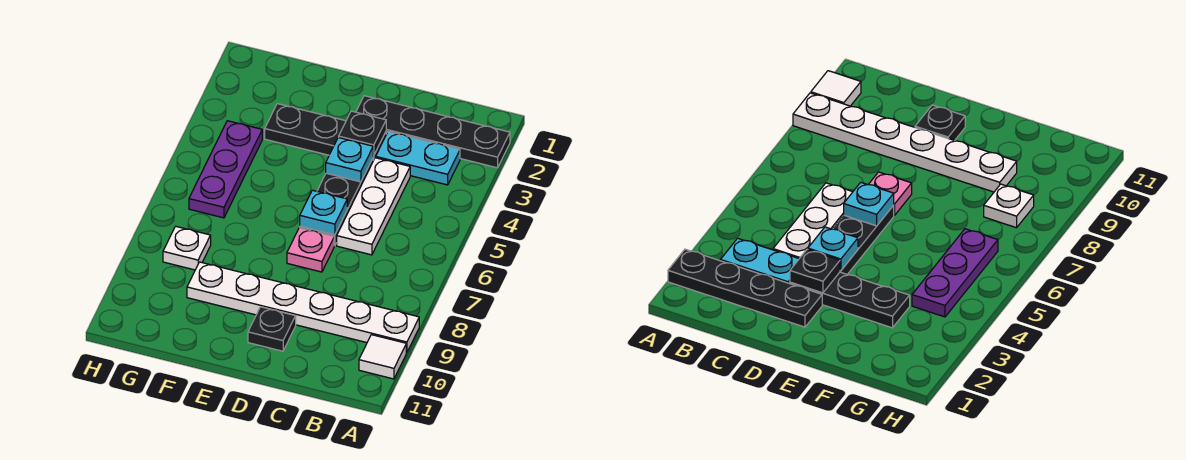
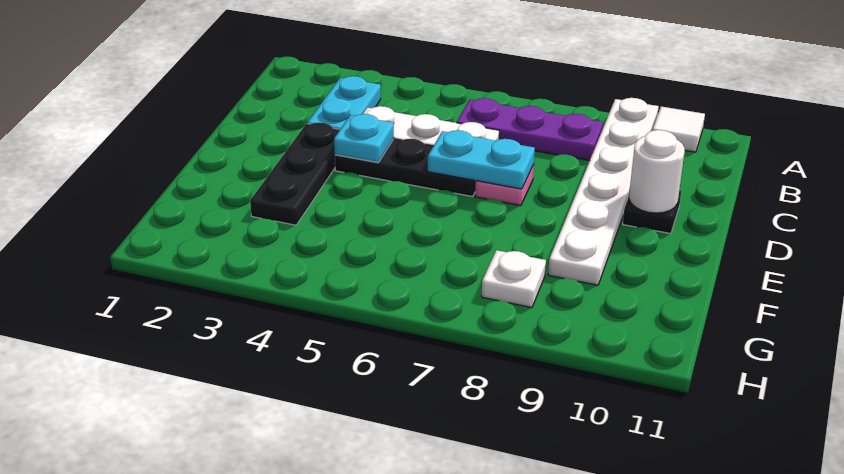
black 1x4 plate [356,96,510,168] -> none
black 1x1 plate [339,111,386,156] -> none
cyan 1x1 plate [300,190,347,235] -> cyan 1x2 plate [428,130,535,189]
none -> white 1x1 round brick [629,130,685,213]
purple 1x3 plate [189,121,262,218] -> purple 1x3 plate moved to [457,98,603,161]

